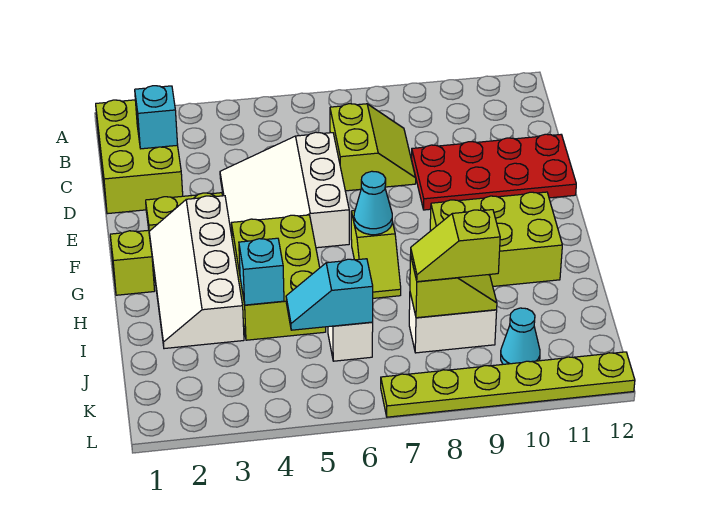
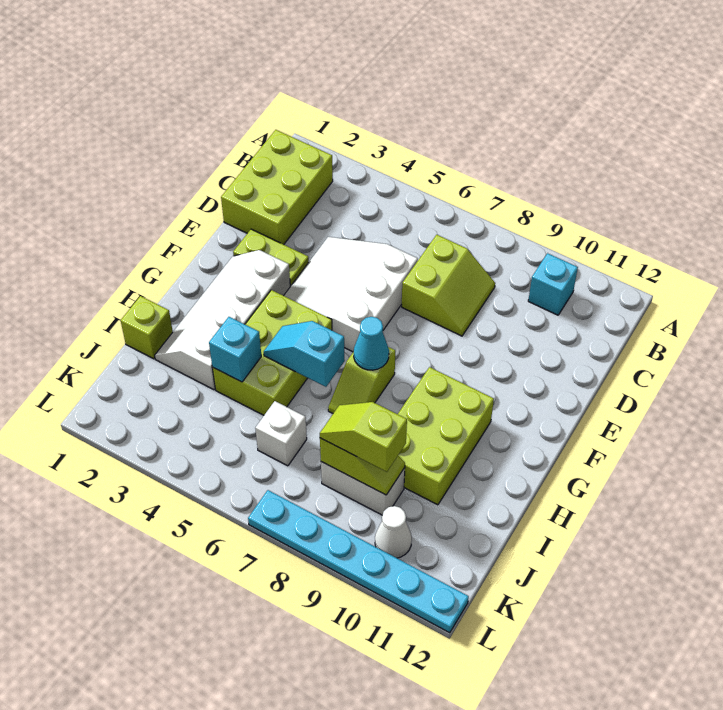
cyan 1x1 brick [135,86,178,149] -> cyan 1x1 brick moved to [528,253,578,315]
red 2x4 plate [412,134,576,210] -> none
lime 1x1 brick [110,230,155,295] -> lime 1x1 brick moved to [121,296,173,359]
lime 2x3 brick [430,192,562,286] -> lime 2x3 brick turned to [398,367,494,505]
cyan 1x2 slope [286,259,373,330] -> cyan 1x2 slope moved to [264,321,345,387]
cyan 1x1 cone [501,308,540,364] -> white 1x1 cone [375,506,412,558]
lime 1x6 plate [381,352,635,417] -> cyan 1x6 plate [248,490,469,633]

